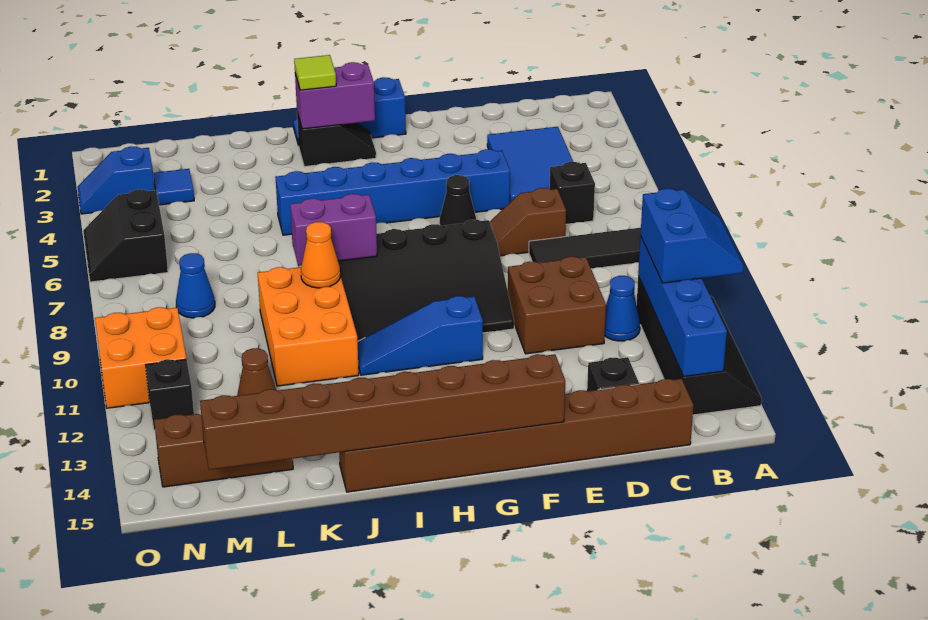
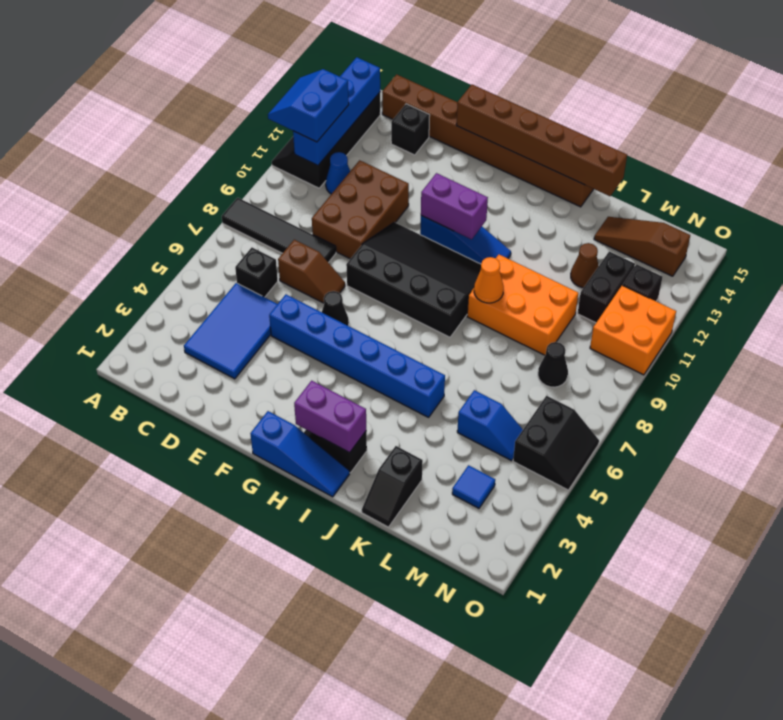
brown 2x2 brick [508,257,606,354] -> brown 2x3 brick [312,160,409,259]
brown 1x8 brick [200,354,565,470] -> brown 1x6 brick [456,85,627,196]
lime 1x1 tile [294,55,336,90] -> none
purple 1x2 brick [290,194,377,266] -> purple 1x2 brick moved to [421,173,488,239]
orange 2x3 brick [258,267,359,386] -> orange 2x3 brick turned to [467,255,578,355]
none -> black 1x2 slope [362,446,423,527]
blue 1x1 cone [176,253,215,318] -> black 1x1 cone [538,342,568,387]
none -> black 1x2 brick [578,251,635,323]
blue 1x2 slope [78,146,155,214] -> blue 1x2 slope moved to [457,390,523,461]

